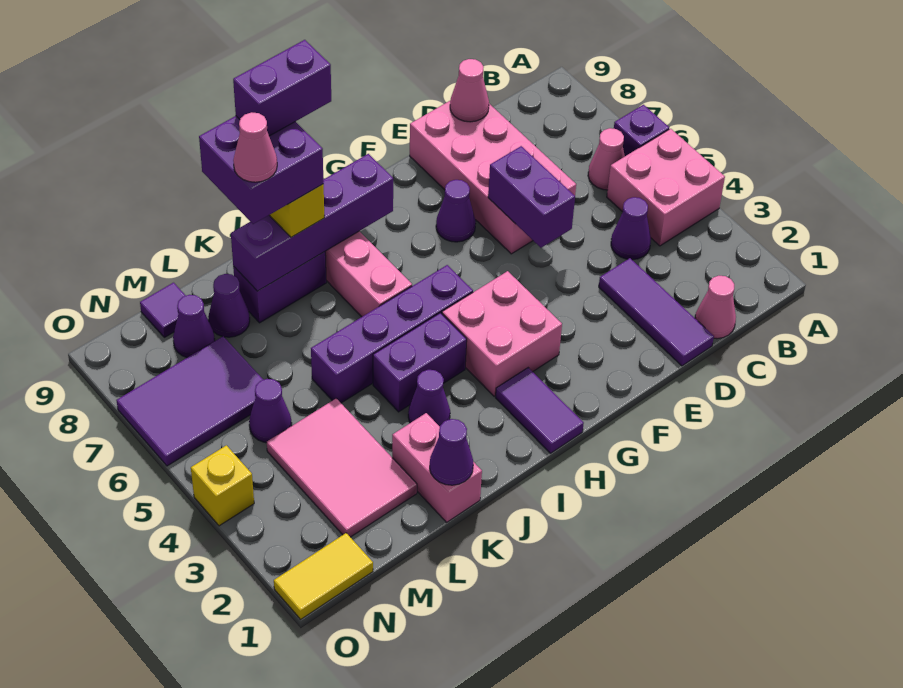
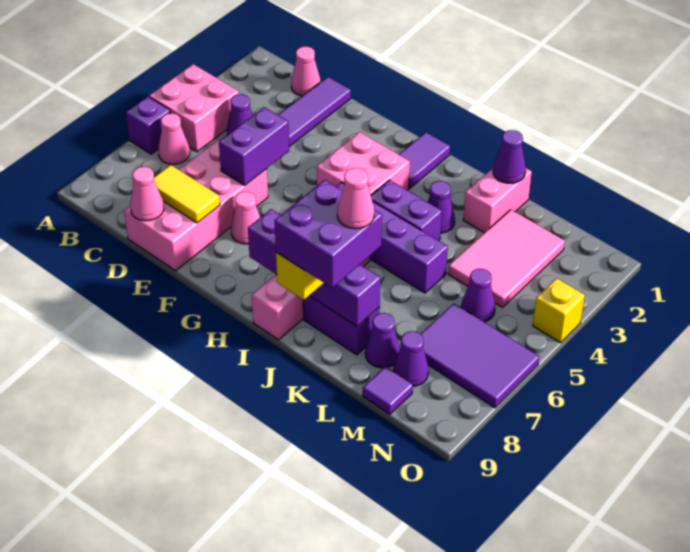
purple 1x1 cone [436,180,476,242] -> pink 1x1 cone [231,192,260,244]
purple 1x2 brick [233,40,331,136] -> none
yellow 1x2 tile [274,533,373,619] -> yellow 1x2 tile moved to [154,165,220,223]

